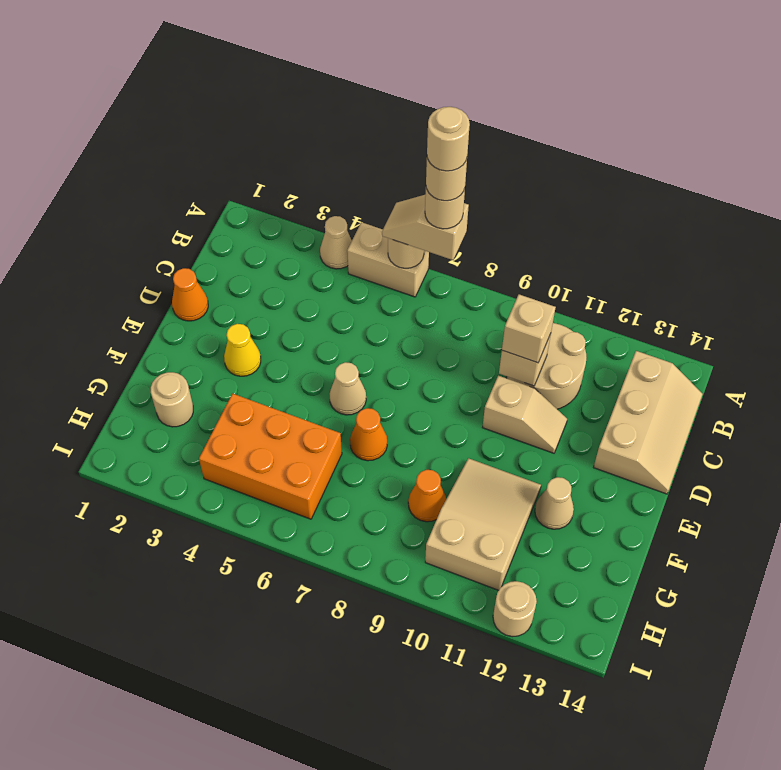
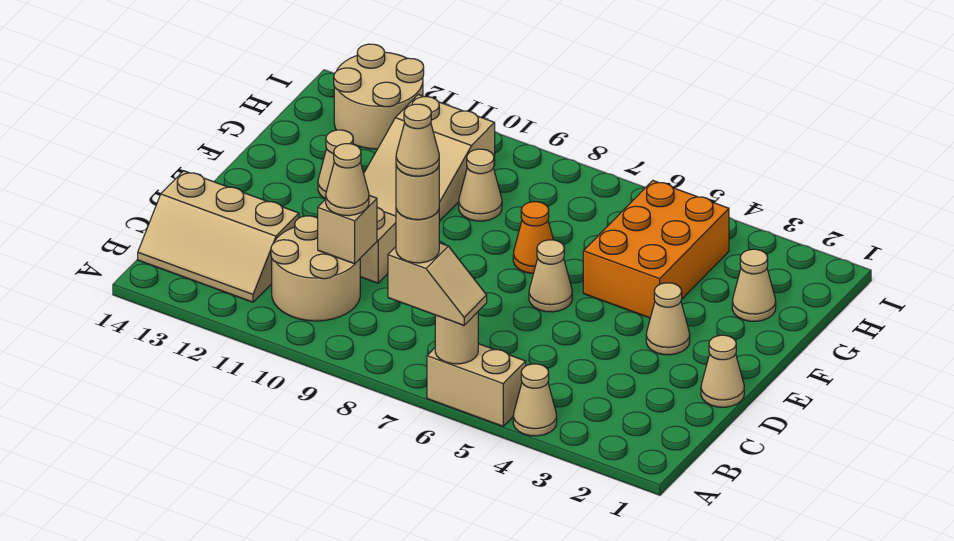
tan 1x1 round brick [427,107,470,171] -> tan 1x1 cone [396,104,439,176]
tan 2x3 slope [594,351,703,494] -> tan 2x3 slope turned to [138,171,299,302]
tan 1x1 brick [502,294,556,363] -> tan 1x1 cone [326,144,369,216]
orange 1x1 cone [172,268,208,321] -> tan 1x1 cone [701,335,744,407]
yellow 1x1 cone [224,324,261,376] -> tan 1x1 cone [646,283,690,355]
tan 1x1 round brick [151,372,193,427] -> tan 1x1 cone [732,249,776,321]
orange 2x3 brick [199,394,342,519] -> orange 2x3 brick turned to [583,181,729,318]
orange 1x1 cone [408,470,446,522] -> tan 1x1 cone [459,149,502,221]
tan 1x1 round brick [493,581,537,637] -> tan 2x2 round brick [334,44,424,149]

